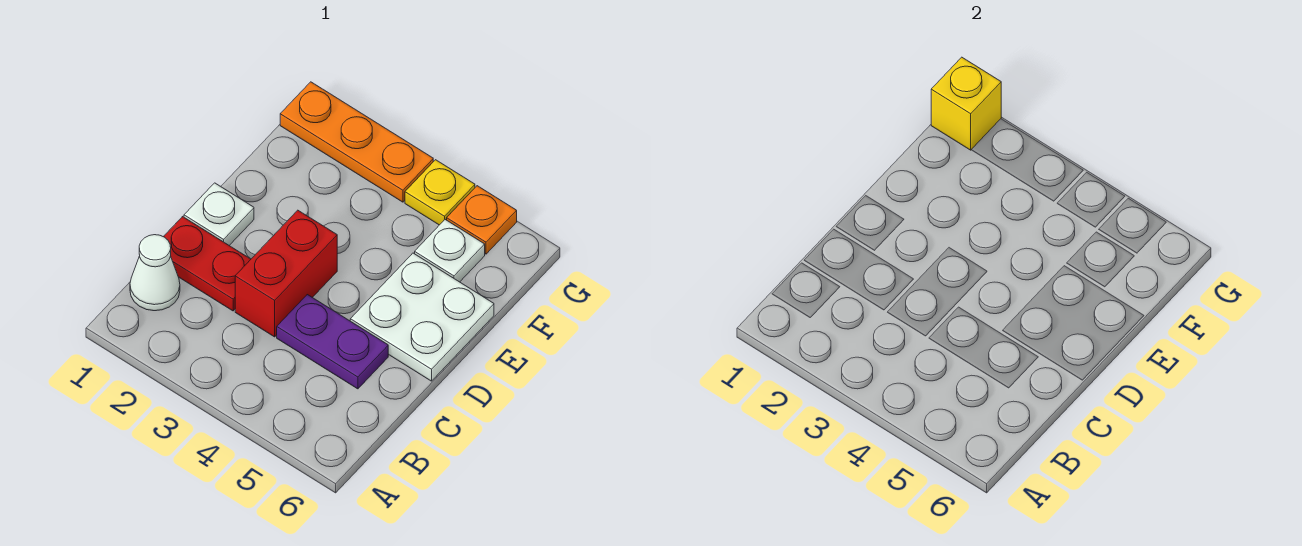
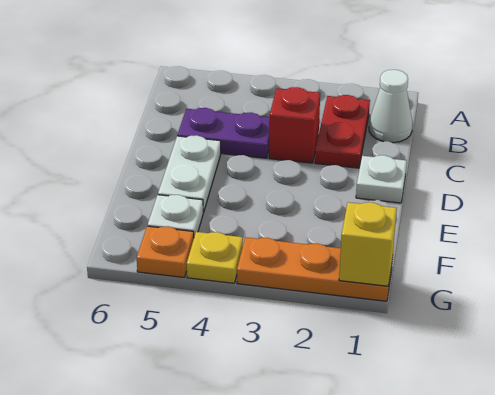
red 1x2 plate [163,217,251,311] -> red 1x2 plate turned to [315,95,370,168]
red 1x2 brick [235,210,337,337] -> red 1x1 brick [269,87,320,163]
white 2x2 plate [350,253,494,381] -> white 1x2 plate [158,135,221,212]

